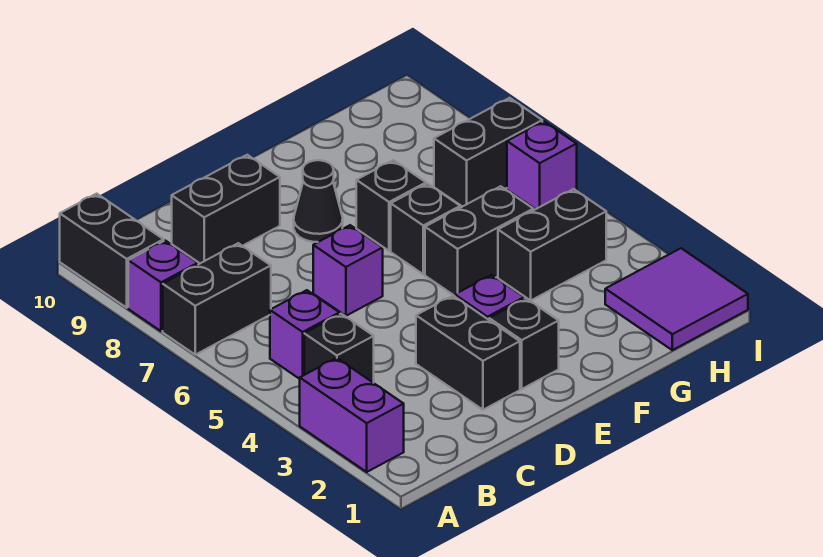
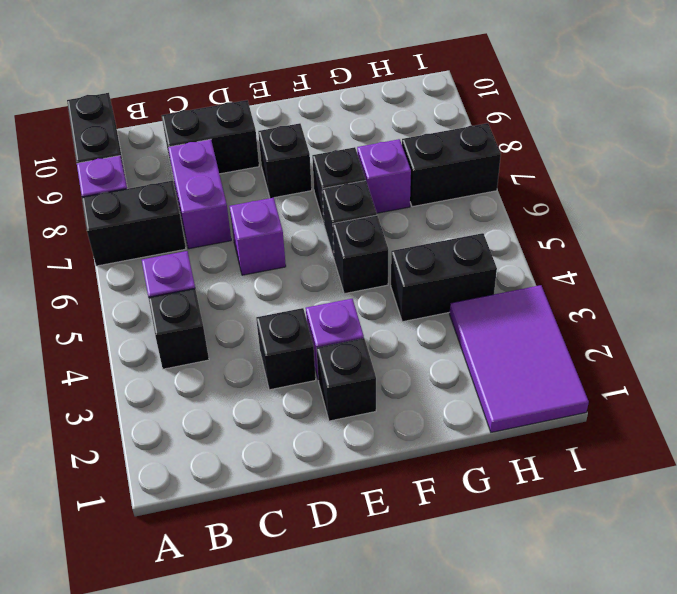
purple 1x2 brick [300,358,404,472] -> purple 1x2 brick moved to [168,139,231,249]
black 1x2 brick [416,296,520,410] -> black 1x1 brick [256,308,316,390]
black 1x1 cone [294,160,343,242] -> black 1x1 brick [258,123,312,198]
black 1x2 brick [425,186,533,296] -> black 1x1 brick [333,215,388,294]
purple 2x2 tile [605,248,748,350] -> purple 2x3 tile [450,285,589,432]
purple 1x1 brick [507,121,577,209] -> purple 1x1 brick moved to [357,139,411,213]

